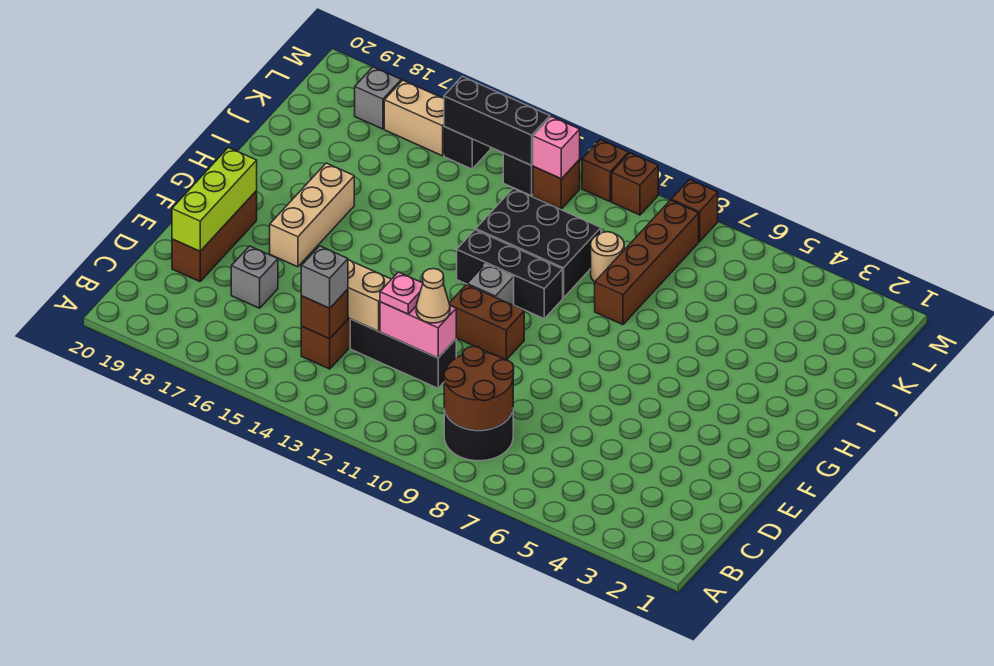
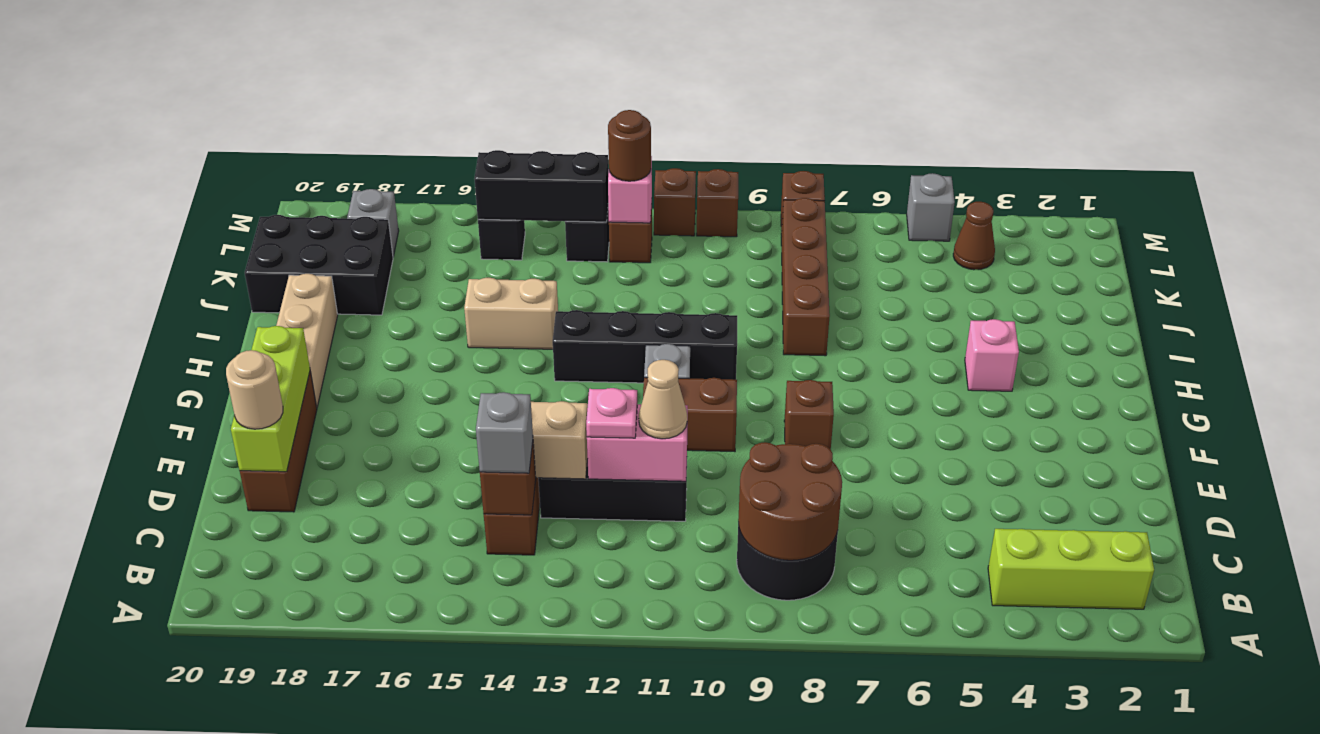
none -> lime 1x3 brick [988,529,1154,609]
grey 1x1 brick [231,246,278,308] -> grey 1x1 brick moved to [907,173,955,241]
none -> brown 1x1 brick [784,380,834,449]
tan 1x3 brick [270,163,354,267] -> tan 1x3 brick moved to [276,274,338,407]
none -> pink 1x1 brick [965,319,1019,391]
black 1x3 brick [457,230,563,319] -> black 1x4 brick [553,310,737,383]
black 2x3 brick [476,188,601,298] -> black 2x3 brick moved to [245,215,393,315]
tan 1x1 round brick [591,232,624,282] -> tan 1x1 round brick moved to [226,350,283,429]
none -> brown 1x1 cone [953,202,995,270]
none -> brown 1x1 round brick [608,110,651,181]
tan 1x2 brick [384,80,444,156] -> tan 1x2 brick moved to [464,278,558,349]

